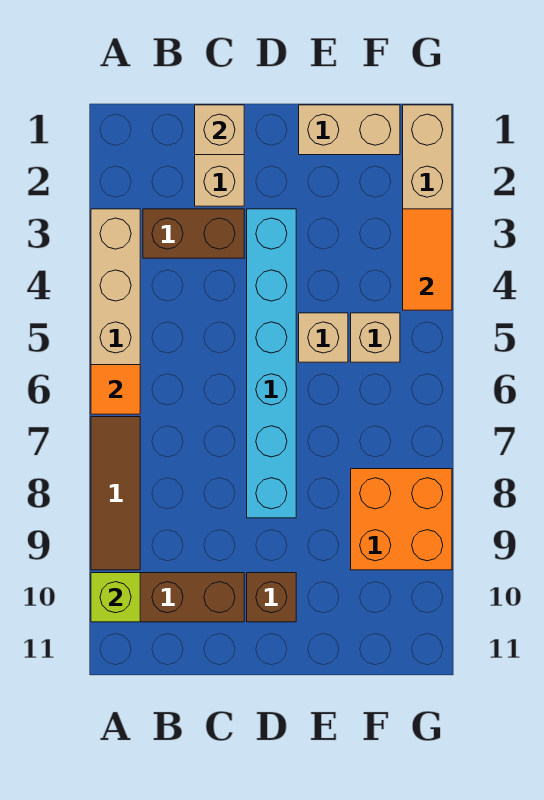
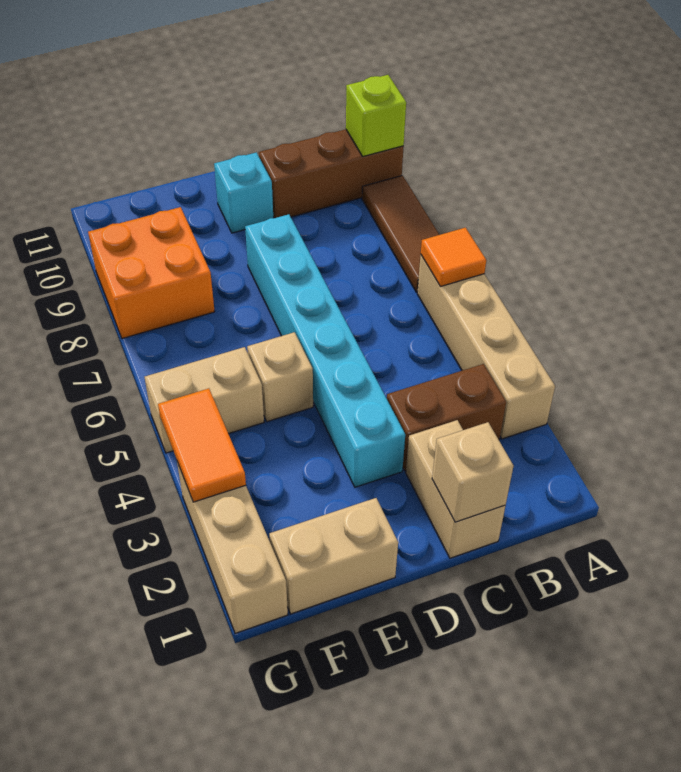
brown 1x1 brick [247,573,296,622] -> cyan 1x1 brick [214,152,273,233]
tan 1x1 brick [351,313,400,362] -> tan 1x2 brick [145,347,264,453]

